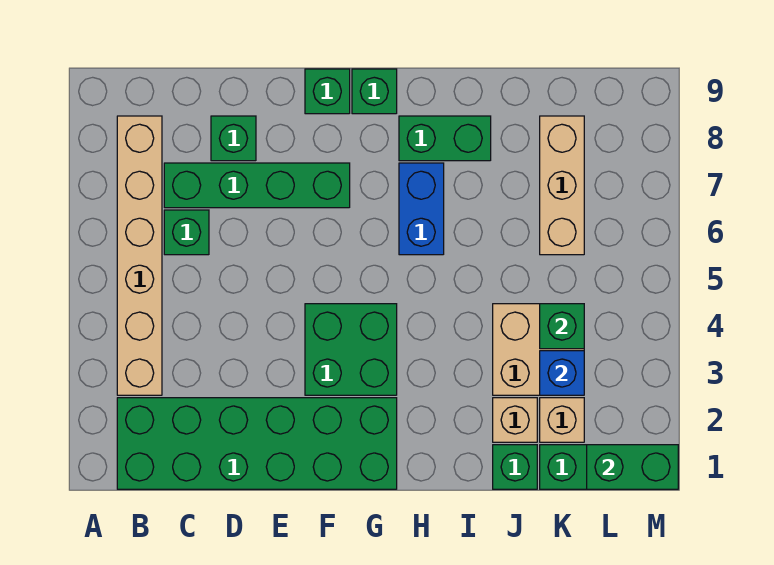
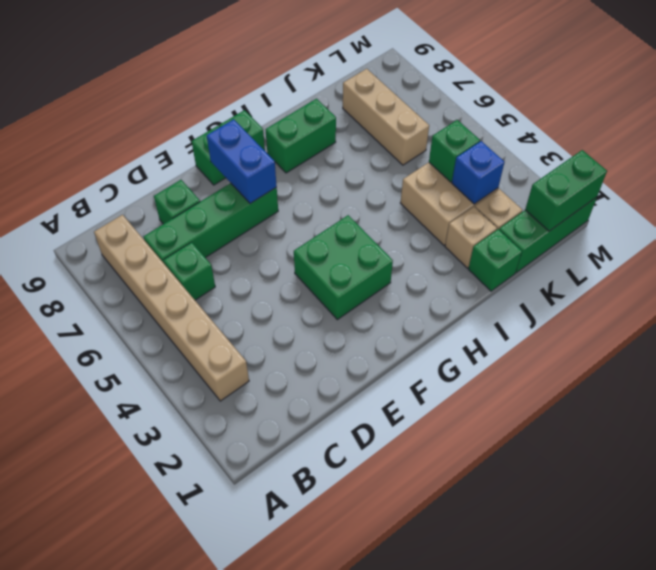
green 2x6 brick [117,398,397,489] -> none
blue 1x2 brick [399,163,444,255] -> blue 1x2 brick moved to [207,119,277,204]

